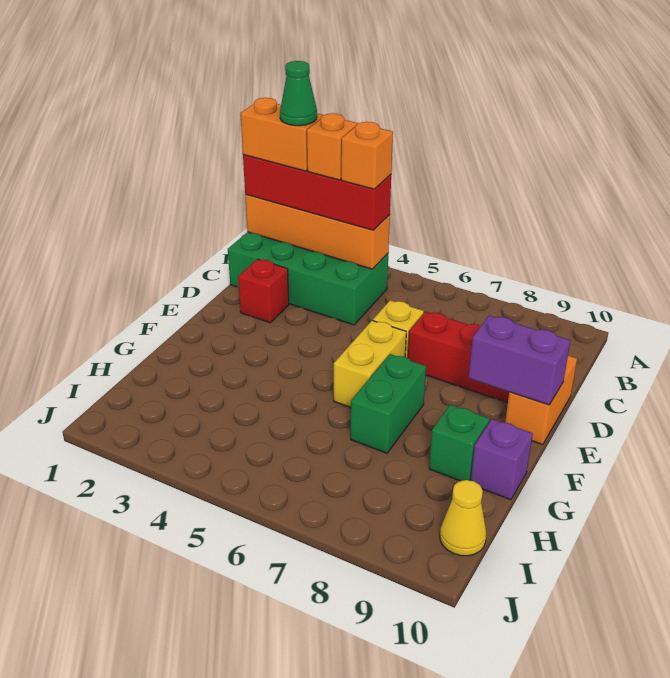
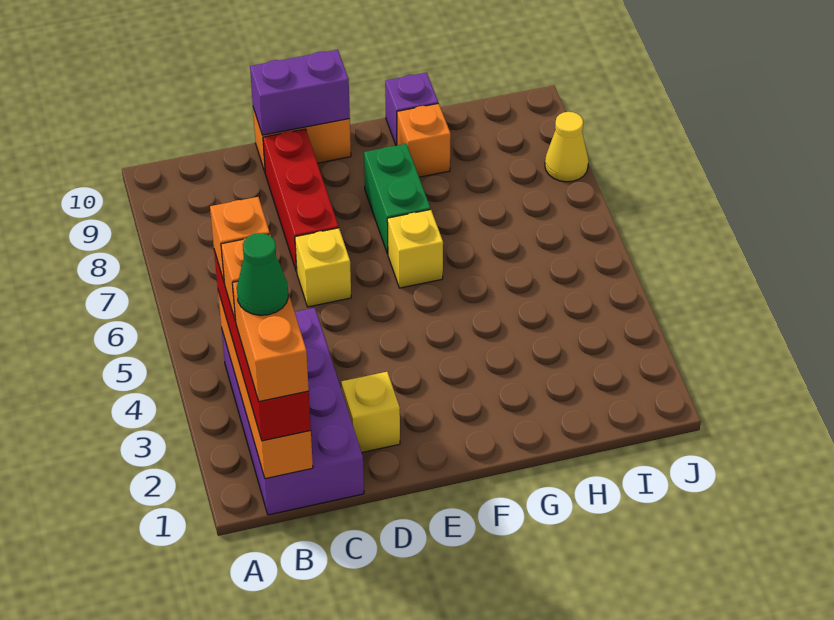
green 2x4 brick [228,232,388,325] -> purple 2x4 brick [222,308,364,515]
red 1x1 brick [238,259,289,323] -> yellow 1x1 brick [341,372,400,453]
yellow 1x2 brick [334,320,406,408] -> yellow 1x1 brick [387,210,443,288]
purple 1x2 brick [469,316,570,405] -> purple 1x2 brick turned to [250,50,350,135]
green 1x2 brick [351,354,426,453] -> green 1x2 brick turned to [364,144,430,254]
green 1x1 brick [429,405,490,481] -> orange 1x1 brick [397,103,451,177]
yellow 1x1 cone [440,480,486,556] -> yellow 1x1 cone moved to [545,112,588,182]

